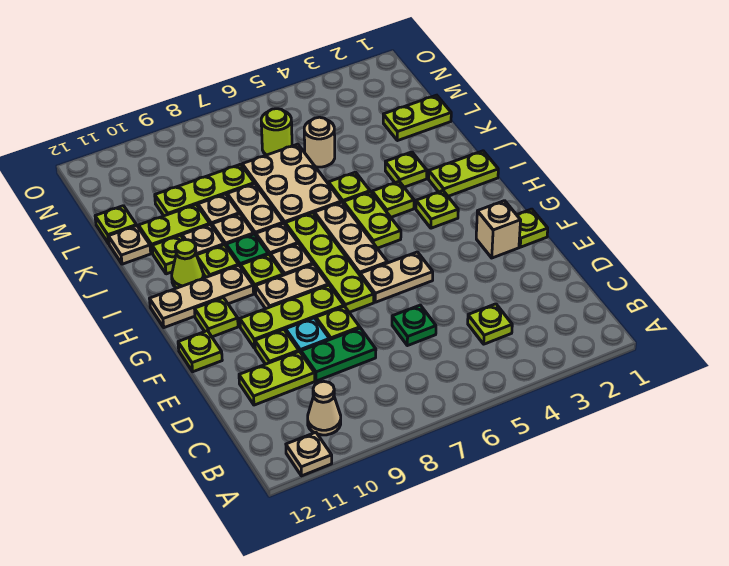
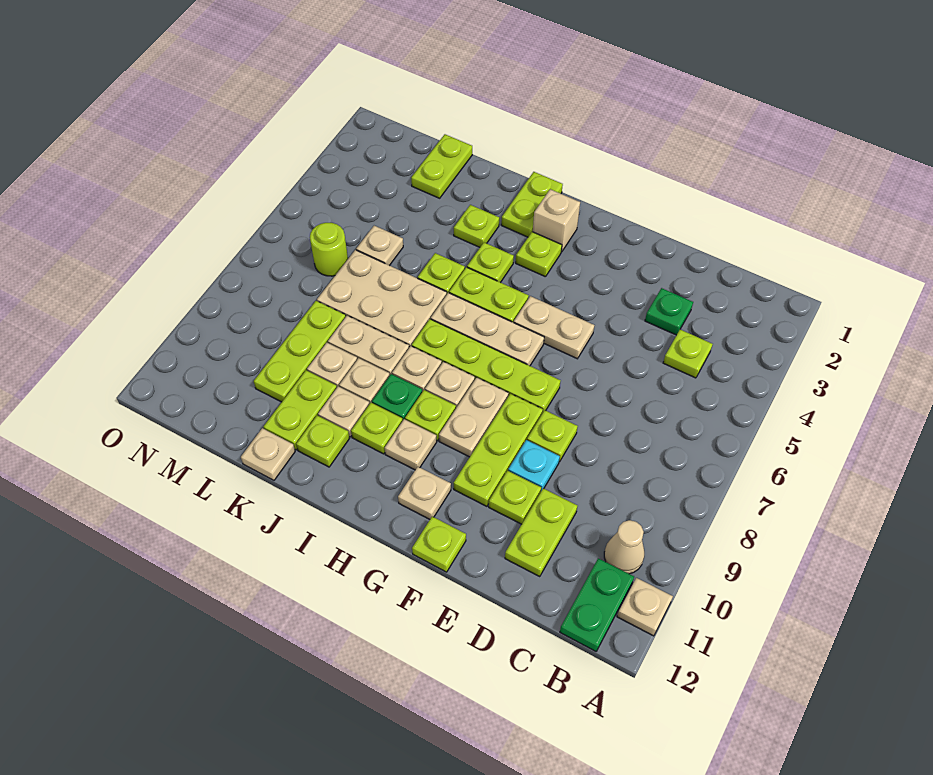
green 1x1 plate [392,305,436,346] -> green 1x1 plate moved to [645,288,693,335]
green 1x2 plate [301,328,376,381] -> green 1x2 plate moved to [560,558,634,651]
lime 1x1 plate [517,209,548,247] -> none
tan 1x1 brick [476,201,521,258] -> tan 1x1 brick moved to [533,189,580,252]
tan 1x2 plate [360,252,433,302] -> tan 1x2 plate turned to [514,296,594,359]
lime 1x1 plate [195,298,238,337] -> tan 1x1 plate [398,467,451,519]
tan 1x3 plate [150,266,254,328] -> tan 1x1 plate [385,419,437,470]
lime 1x1 cone [172,240,204,288] -> none
tan 1x1 round brick [304,117,335,167] -> tan 1x1 plate [356,226,403,266]
lime 1x1 plate [95,206,136,244] -> none

